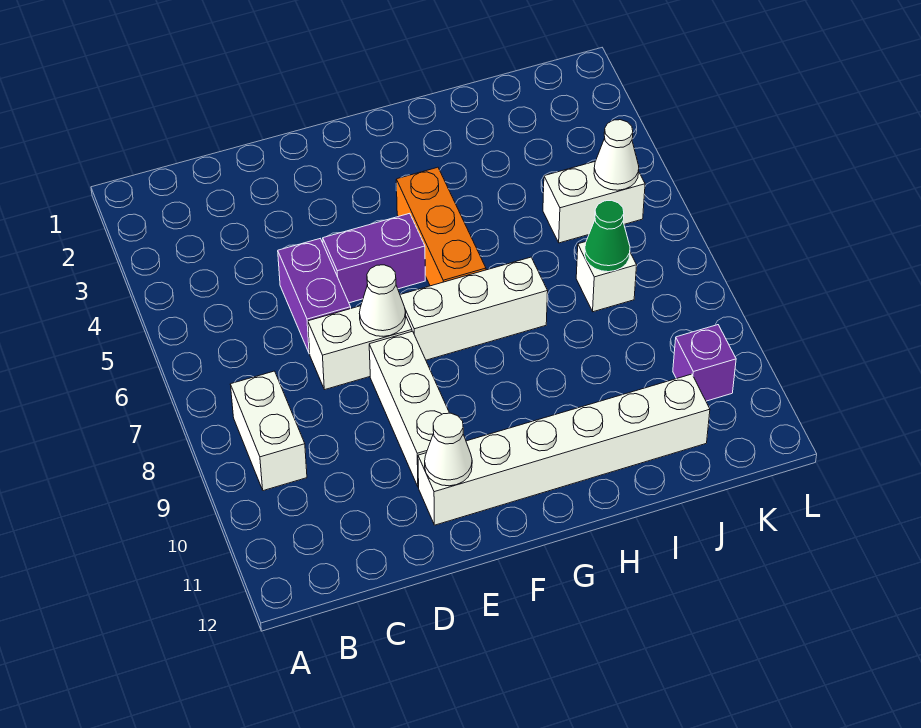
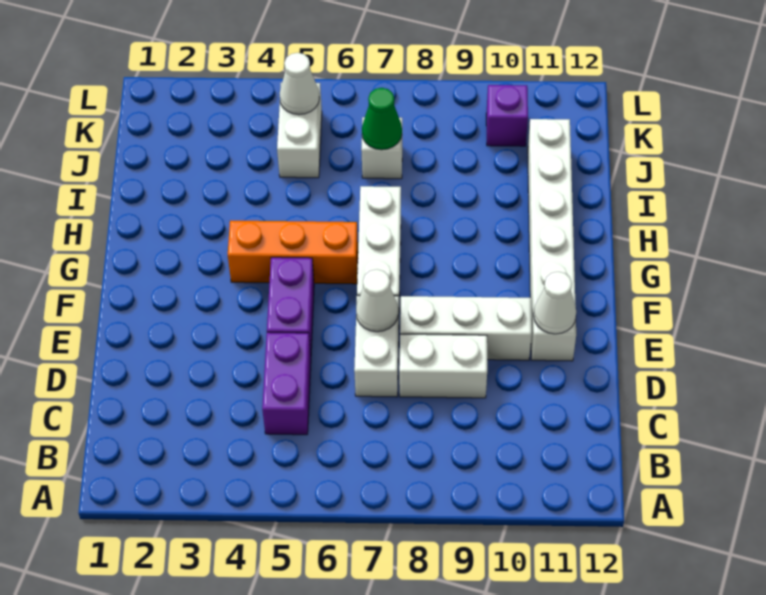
white 1x2 brick [230,371,307,491] -> white 1x2 brick moved to [399,334,487,398]
purple 1x2 brick [278,239,351,354] -> purple 1x2 brick turned to [262,332,311,435]

